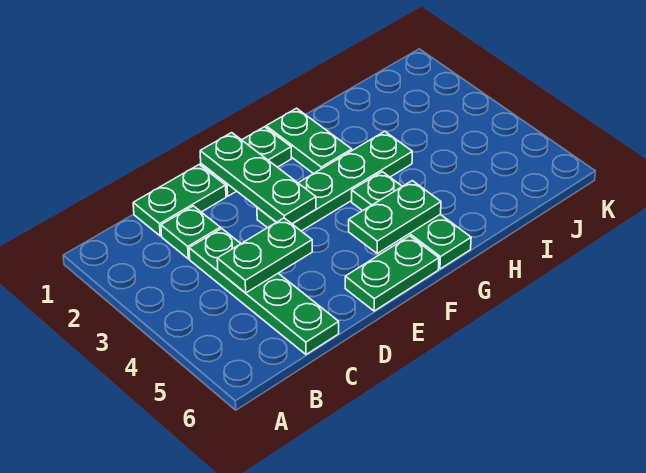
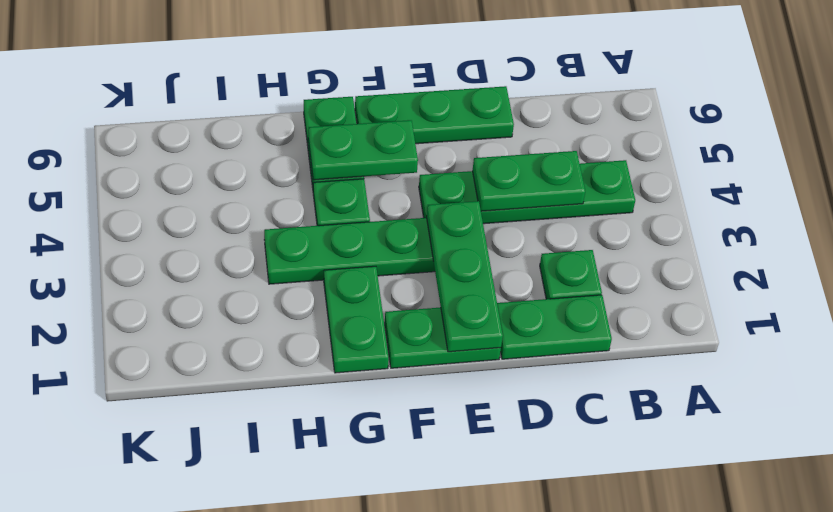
green 1x4 plate [189,228,339,354] -> green 1x4 plate turned to [419,160,635,224]
green 1x2 plate [345,236,439,311] -> green 1x3 plate [355,86,514,144]

